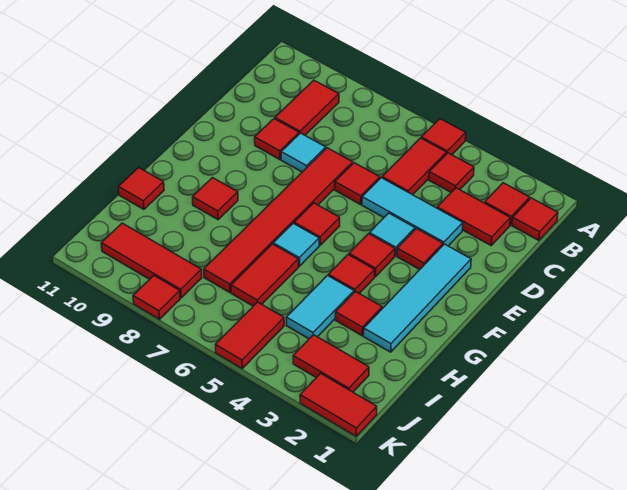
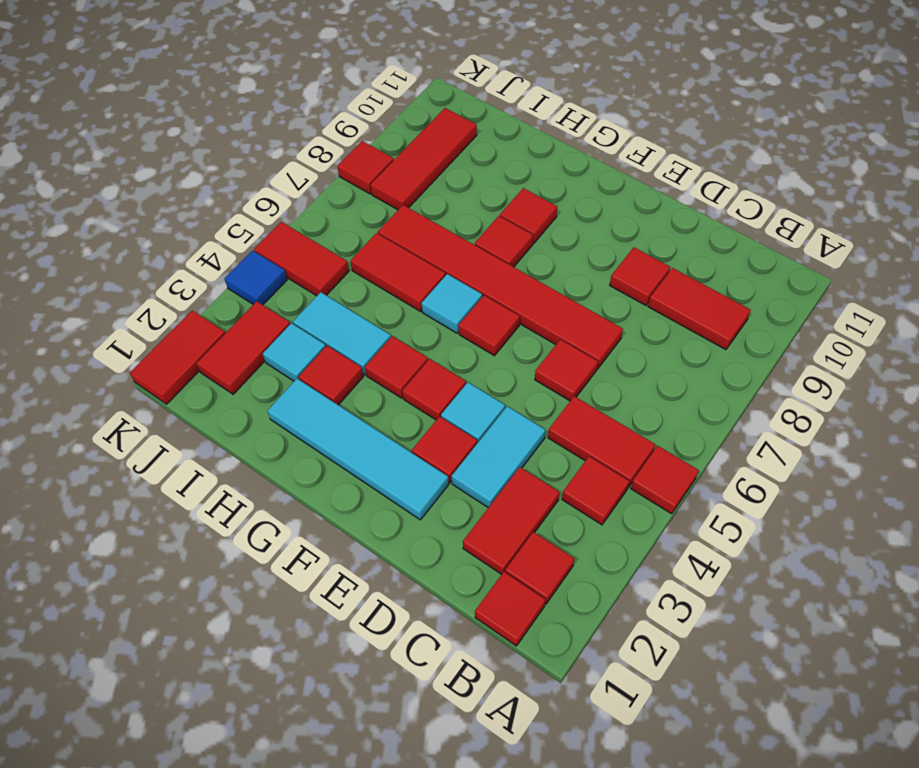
cyan 1x3 tile [362,178,463,246] -> cyan 1x2 tile [451,406,545,508]
cyan 1x1 tile [281,133,326,172] -> cyan 1x1 tile moved to [263,323,326,381]
red 1x1 tile [118,168,164,209] -> red 1x1 tile moved to [475,216,533,267]
none -> blue 1x1 tile [225,251,287,305]

